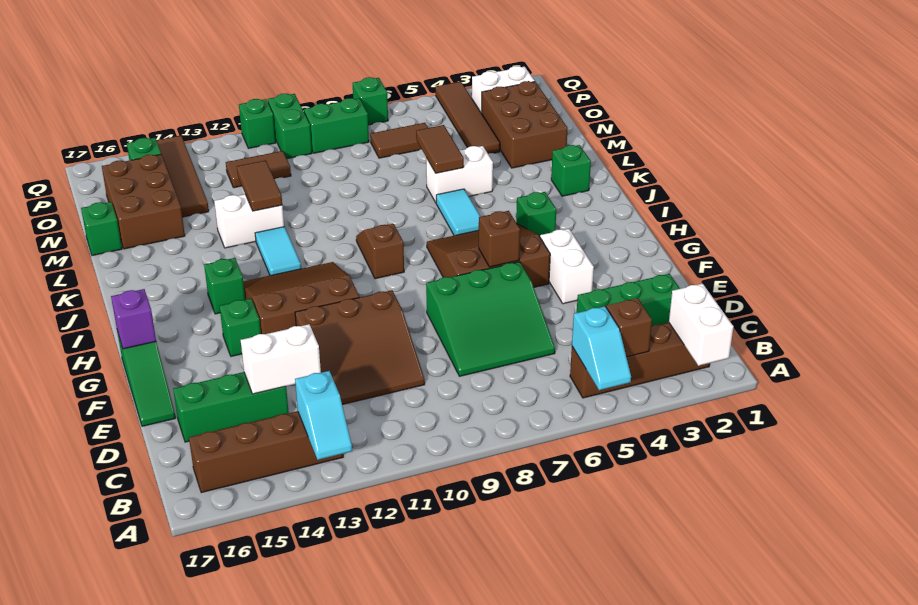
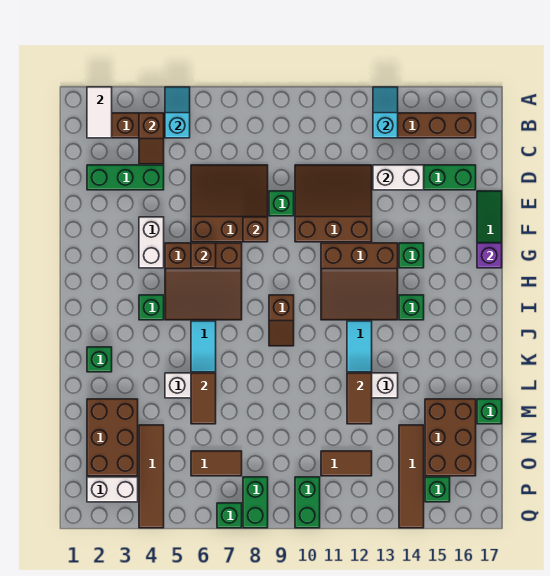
white 1x2 brick [669,284,734,366] -> white 1x2 tile [87,87,112,138]
green 3x3 slope [426,262,555,376] -> brown 3x3 slope [191,165,268,242]
none -> brown 1x1 brick [243,217,268,242]
green 1x2 brick [304,98,369,153] -> green 1x2 brick turned to [243,477,268,528]
green 1x1 brick [239,99,276,148] -> green 1x1 brick moved to [269,191,294,216]

